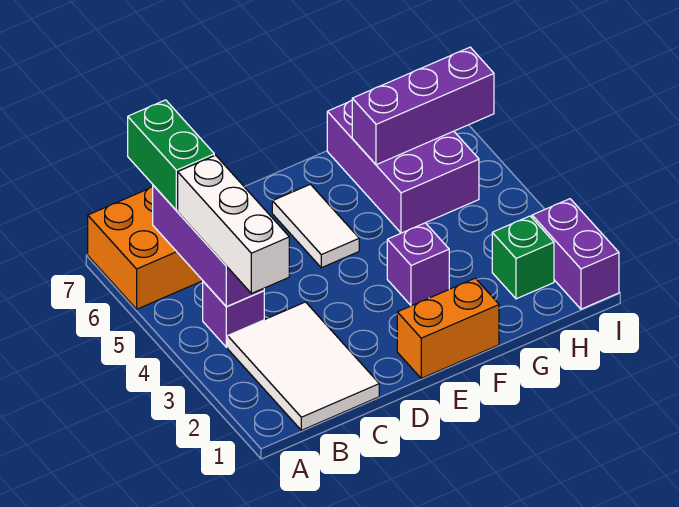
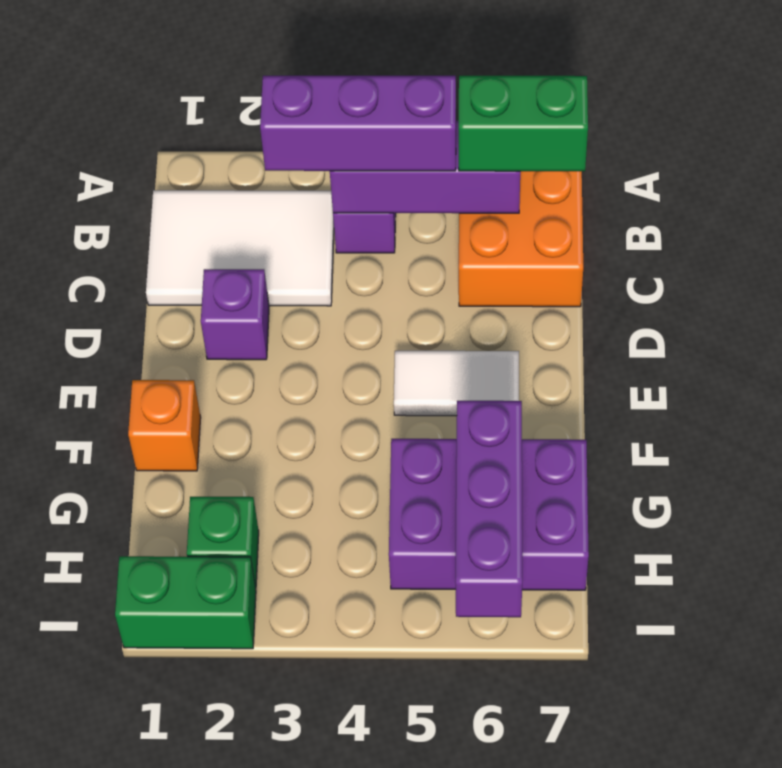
white 1x3 brick [178,155,289,294] -> purple 1x3 brick [260,76,456,171]
orange 1x2 brick [397,278,499,378] -> orange 1x1 brick [128,380,201,471]
purple 1x1 brick [387,223,449,306] -> purple 1x1 brick moved to [201,269,269,360]
purple 1x2 brick [532,199,619,309] -> green 1x2 brick [115,556,256,649]

